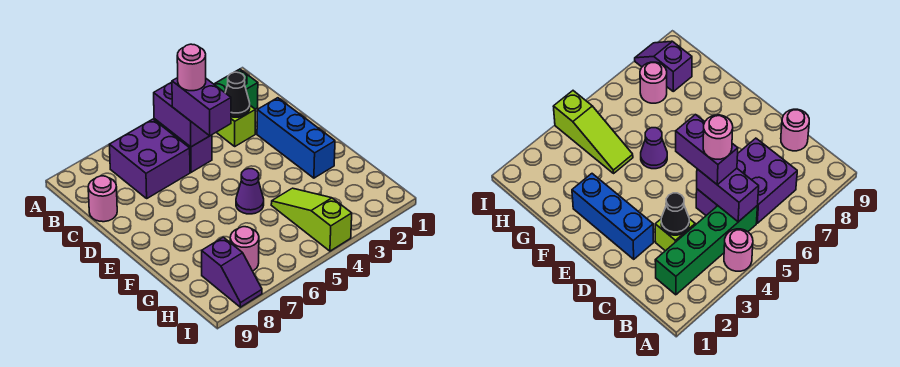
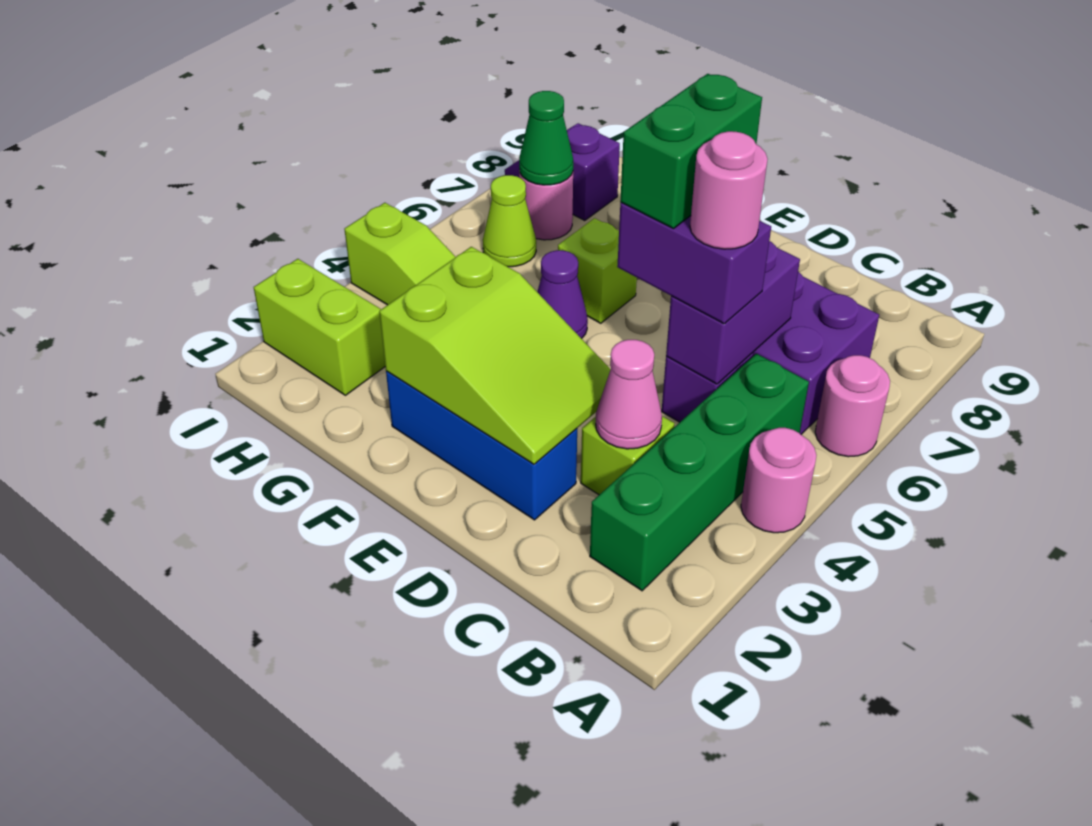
purple 1x2 brick [154,82,209,147] -> purple 1x2 brick turned to [666,241,800,384]
black 1x1 cone [225,72,250,117] -> pink 1x1 cone [596,340,662,449]
pink 1x1 round brick [88,176,117,222] -> pink 1x1 round brick moved to [815,355,890,457]
none -> lime 2x3 slope [379,247,611,464]
none -> green 1x2 brick [620,74,762,229]
none -> lime 1x1 brick [558,218,637,323]
none -> lime 1x2 brick [254,259,385,395]
none -> lime 1x1 cone [483,175,536,267]
none -> green 1x1 cone [519,91,573,185]

